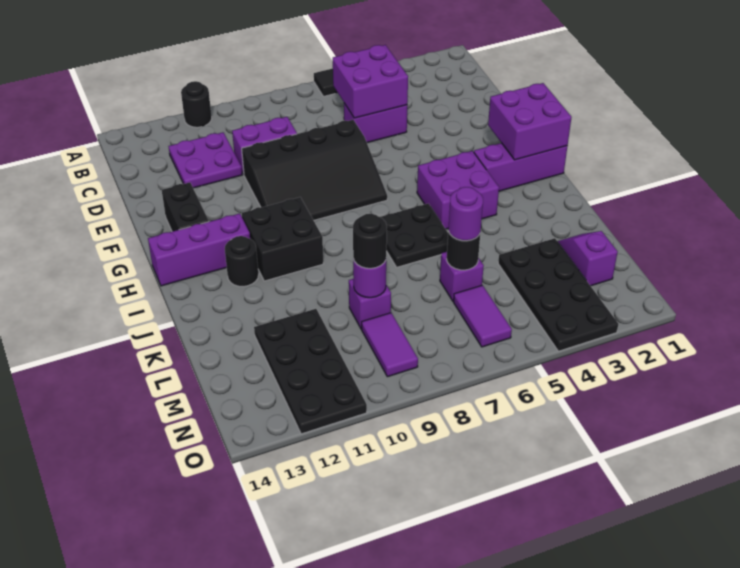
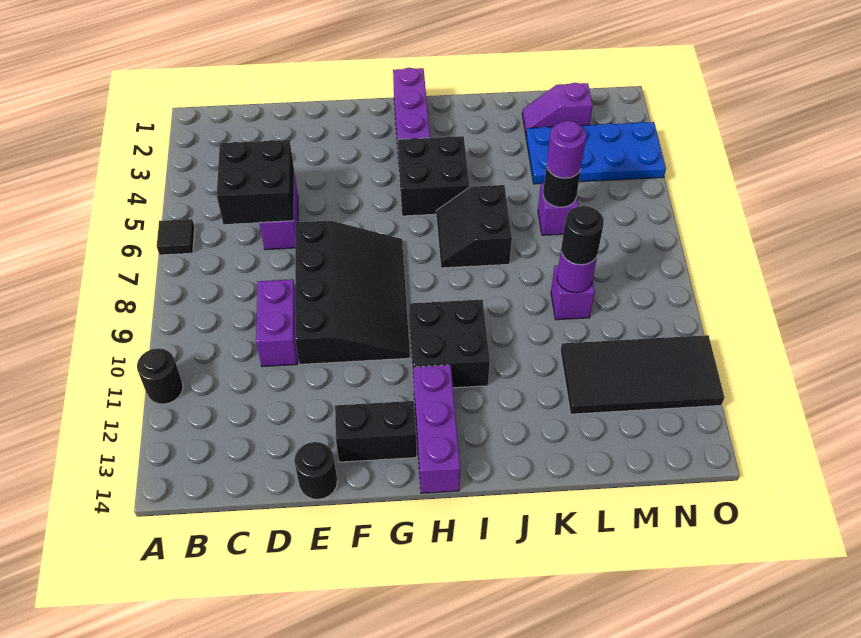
purple 2x2 brick [333,45,408,118] -> black 2x2 brick [217,140,294,224]
purple 2x2 plate [168,132,242,188] -> none
purple 2x2 brick [488,83,572,160] -> none
purple 2x2 brick [417,151,499,229] -> black 2x2 brick [398,136,469,216]
black 2x2 plate [380,204,448,267] -> black 2x2 slope [436,185,512,268]
black 1x1 round brick [225,236,259,286] -> black 1x1 round brick moved to [294,442,337,500]
black 2x4 plate [498,238,618,351] -> blue 2x4 plate [526,122,666,184]
black 2x4 plate [254,309,367,434] -> black 2x4 tile [560,335,724,414]
purple 1x2 tile [454,285,512,347] -> none
purple 1x2 tile [362,313,418,377] -> none

